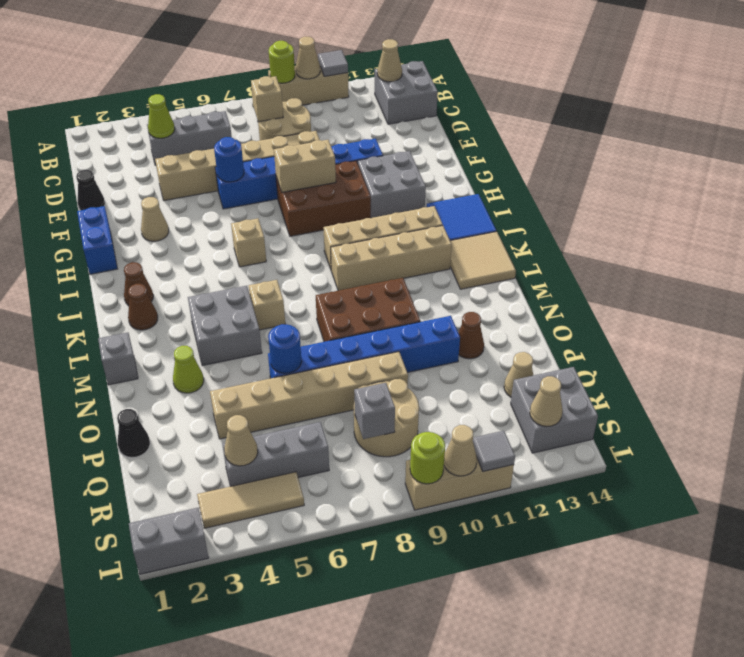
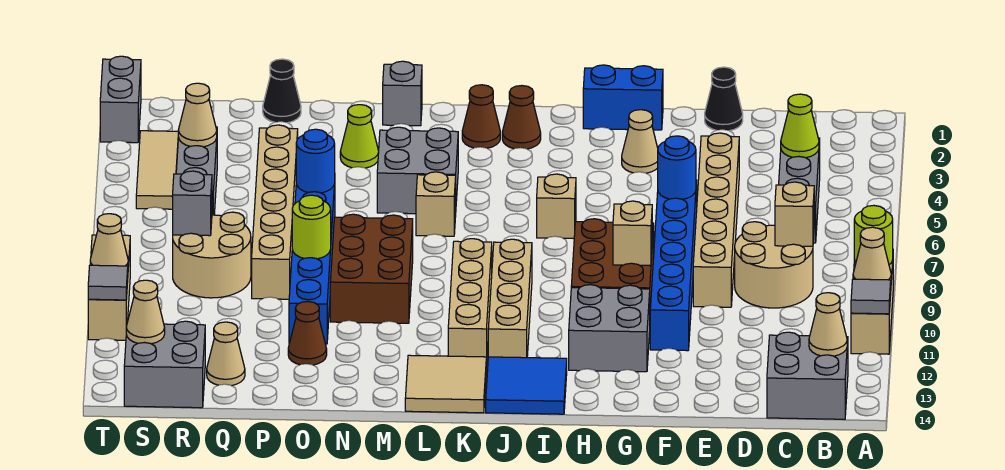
tan 1x2 brick [274,140,336,192] -> tan 1x1 brick [613,201,652,266]
lime 1x1 round brick [410,432,445,484] -> lime 1x1 round brick moved to [292,195,331,259]

